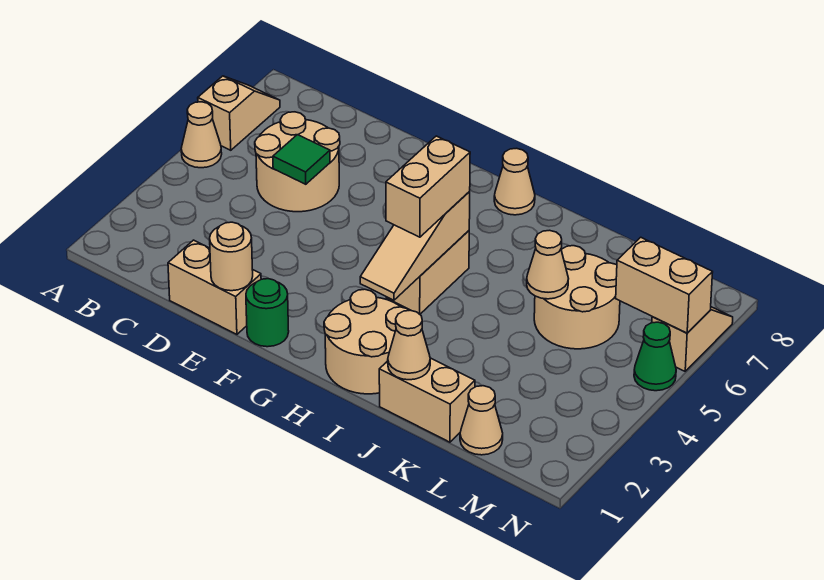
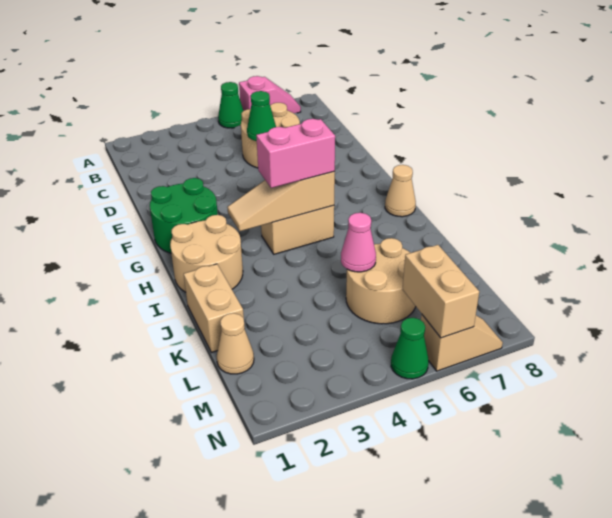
tan 1x1 cone [181,102,222,168] -> green 1x1 cone [218,82,243,128]
tan 1x2 slope [198,76,280,150] -> pink 1x2 slope [239,76,301,113]
tan 1x2 brick [168,240,261,334] -> none
green 1x1 tile [273,135,330,184] -> green 1x1 cone [247,91,276,141]
tan 1x1 round brick [210,222,253,291] -> none
green 1x1 round brick [246,279,289,347] -> green 2x2 round brick [150,178,218,253]
tan 1x2 brick [386,136,470,237] -> pink 1x2 brick [256,119,335,188]
tan 1x1 cone [388,310,430,380] -> none
tan 1x1 cone [527,230,568,299] -> pink 1x1 cone [341,213,376,272]

